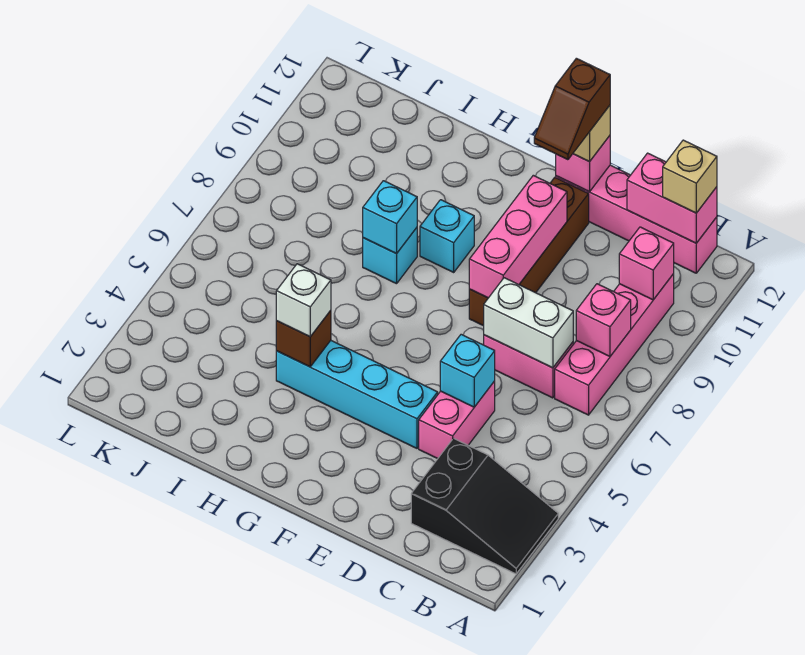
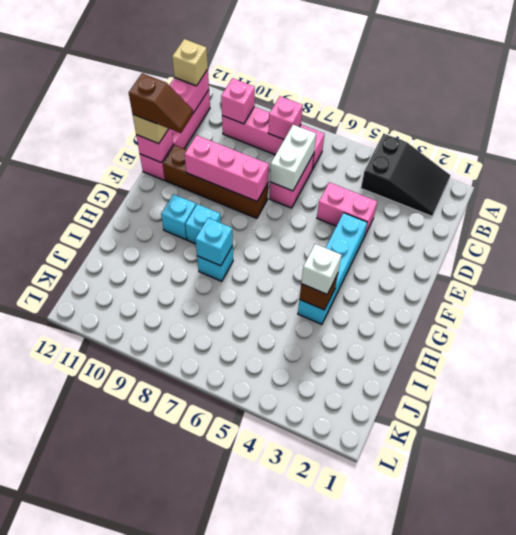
black 2x3 slope [411,438,558,574] -> black 2x3 slope turned to [361,134,450,216]
cyan 1x1 brick [440,334,495,407] -> cyan 1x1 brick moved to [161,194,196,240]

